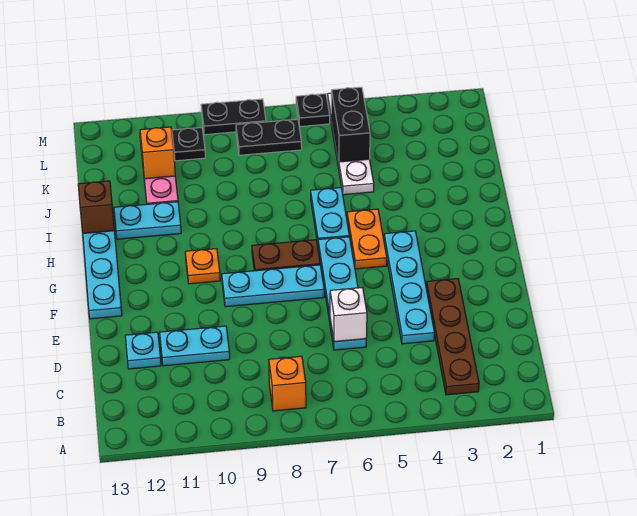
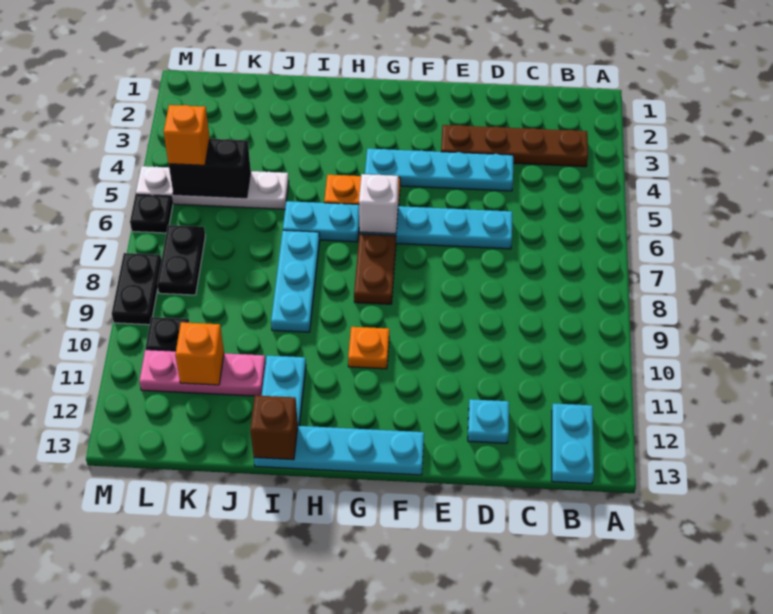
orange 1x1 brick [269,356,306,411] -> orange 1x1 brick moved to [164,105,210,165]
white 1x1 brick [330,288,367,342] -> white 1x1 brick moved to [359,174,398,234]
cyan 1x2 plate [160,326,230,366] -> cyan 1x2 plate moved to [552,403,594,484]
cyan 1x3 plate [222,265,324,307] -> cyan 1x3 plate moved to [271,230,320,332]

